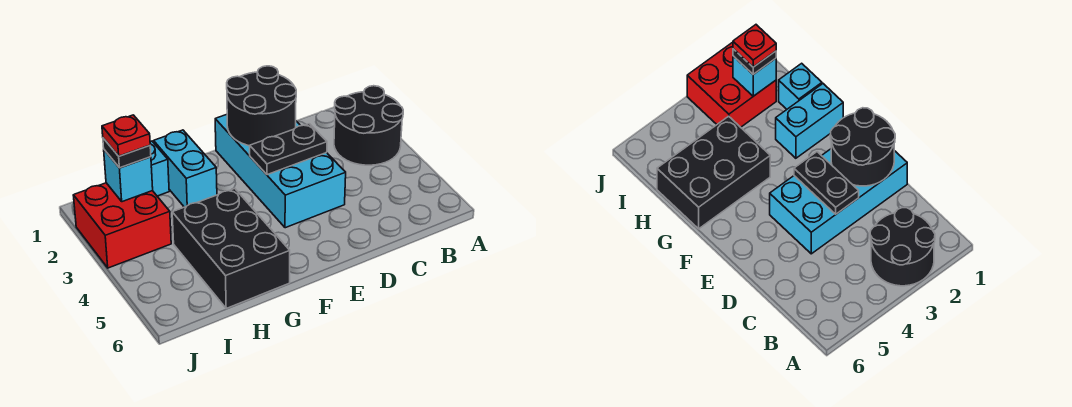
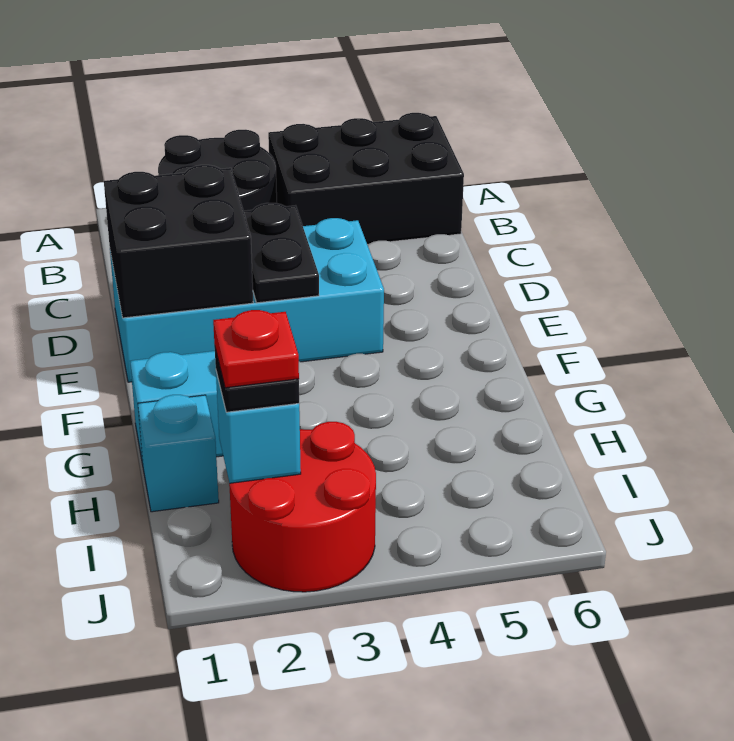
black 2x2 round brick [227,66,296,146] -> black 2x2 brick [104,165,253,318]
black 2x3 brick [172,189,290,308] -> black 2x3 brick moved to [268,113,464,244]
red 2x2 brick [73,183,171,268] -> red 2x2 round brick [229,422,376,592]

